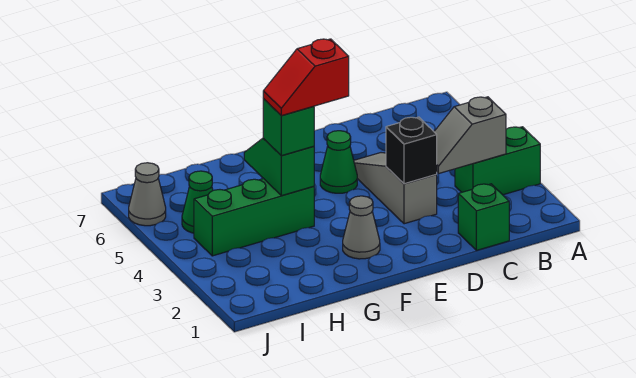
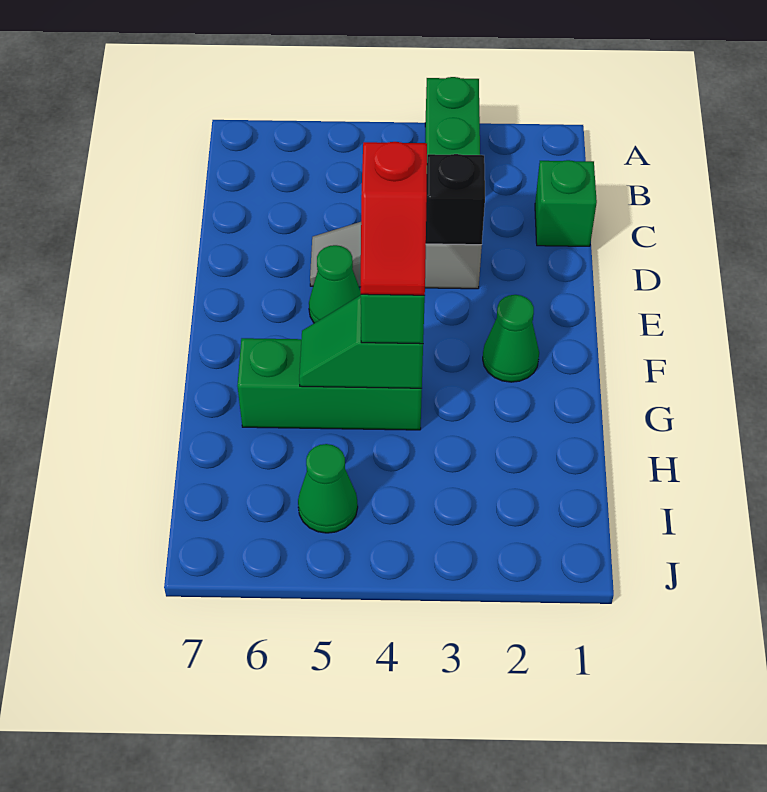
grey 1x2 slope [434,97,506,174] -> none
grey 1x1 cone [343,196,380,259] -> green 1x1 cone [483,295,539,382]
green 1x3 brick [194,179,314,256] -> green 1x3 brick turned to [237,338,422,430]
grey 1x1 cone [129,163,166,226] -> none

